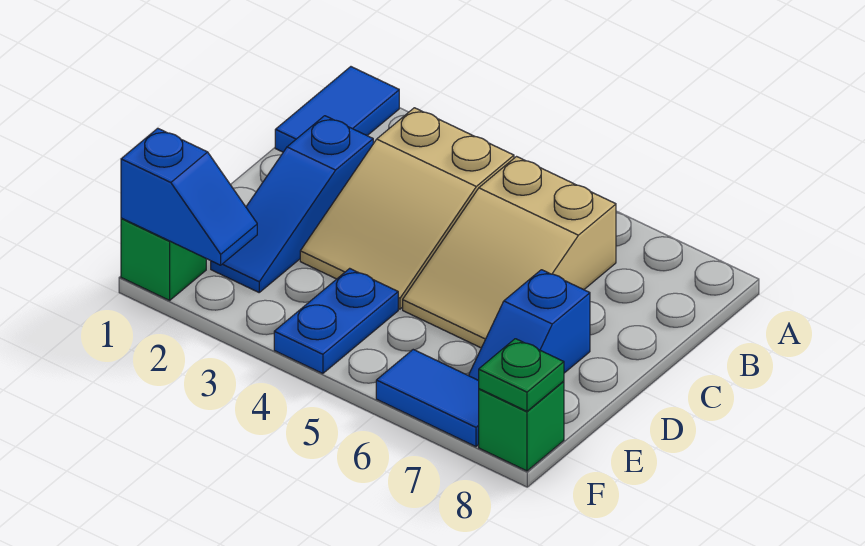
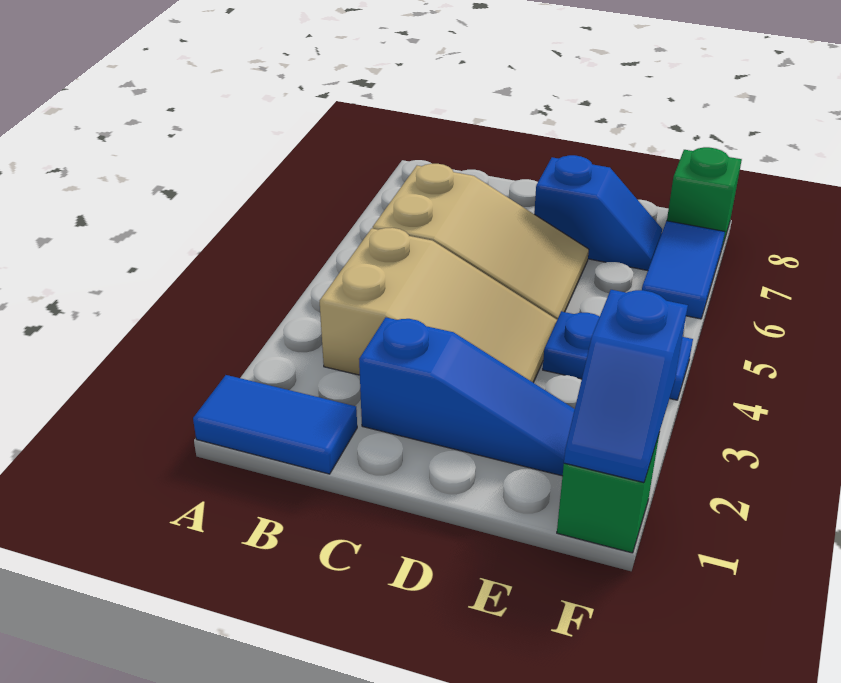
blue 1x2 slope [121,128,257,265] -> blue 1x2 slope turned to [564,290,688,483]
green 1x1 plate [479,339,564,411] -> none

